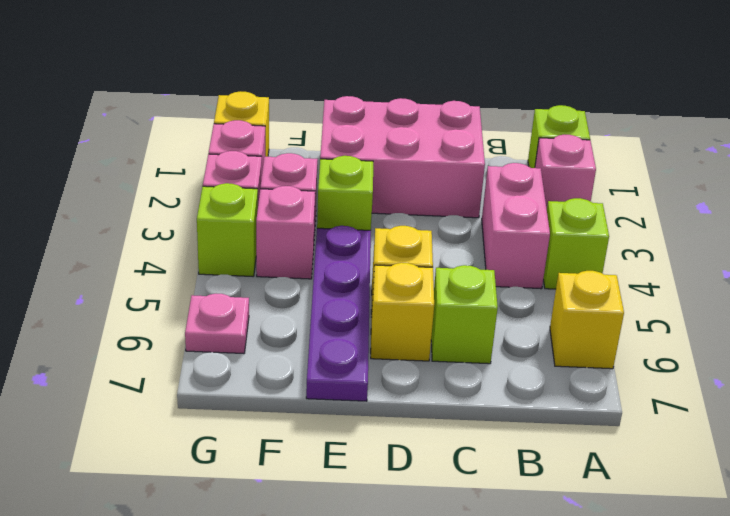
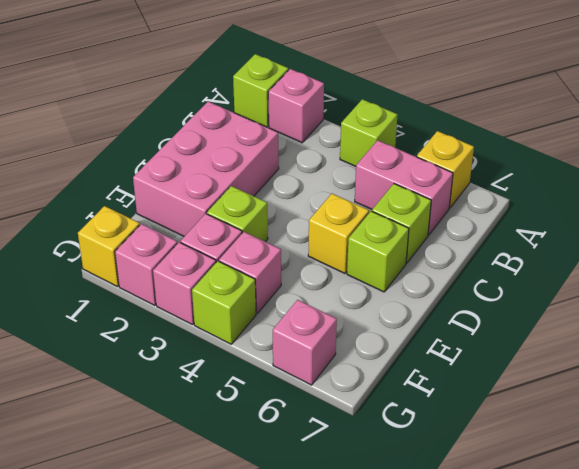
pink 1x2 brick [482,163,550,289] -> pink 1x2 brick moved to [355,140,453,235]
yellow 1x1 brick [371,263,434,361] -> lime 1x1 brick [347,211,409,292]
purple 1x4 plate [306,226,371,401] -> none
pink 1x1 plate [185,294,249,354] -> pink 1x1 brick [273,300,337,385]

